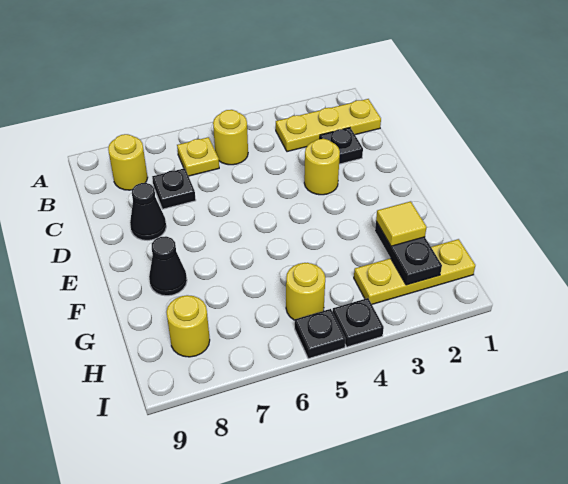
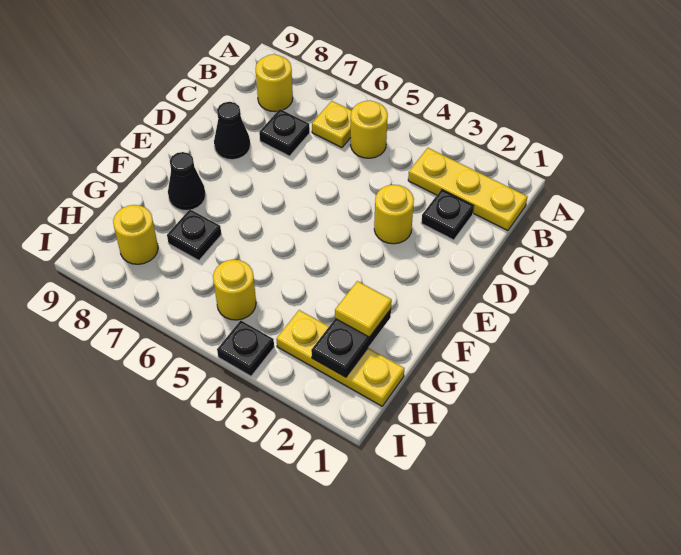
black 1x1 plate [295,309,346,359] -> black 1x1 plate moved to [167,210,222,260]

